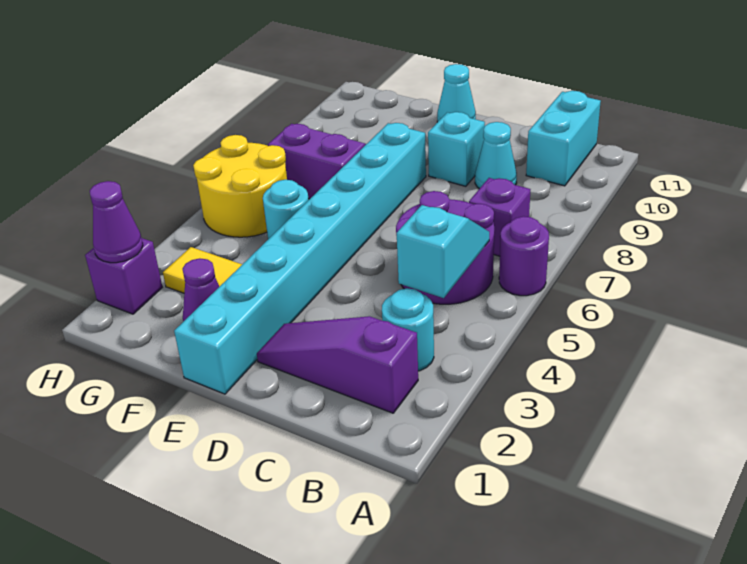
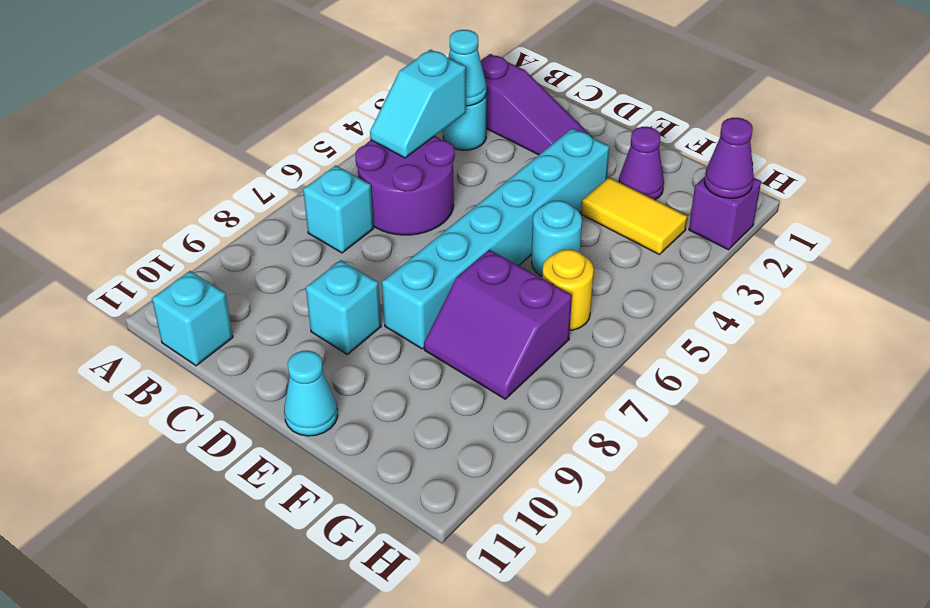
purple 1x1 round brick [499,216,549,296] -> none
purple 1x1 brick [469,178,530,256] -> cyan 1x1 brick [303,166,374,253]
cyan 1x2 brick [526,91,601,186] -> cyan 1x1 brick [152,271,233,366]
cyan 1x1 cone [475,122,517,189] -> cyan 1x1 cone moved to [448,30,487,106]
cyan 1x8 brick [174,123,426,394] -> cyan 1x6 brick [382,128,610,349]
yellow 2x2 round brick [193,135,287,237] -> yellow 1x1 round brick [542,250,594,330]

